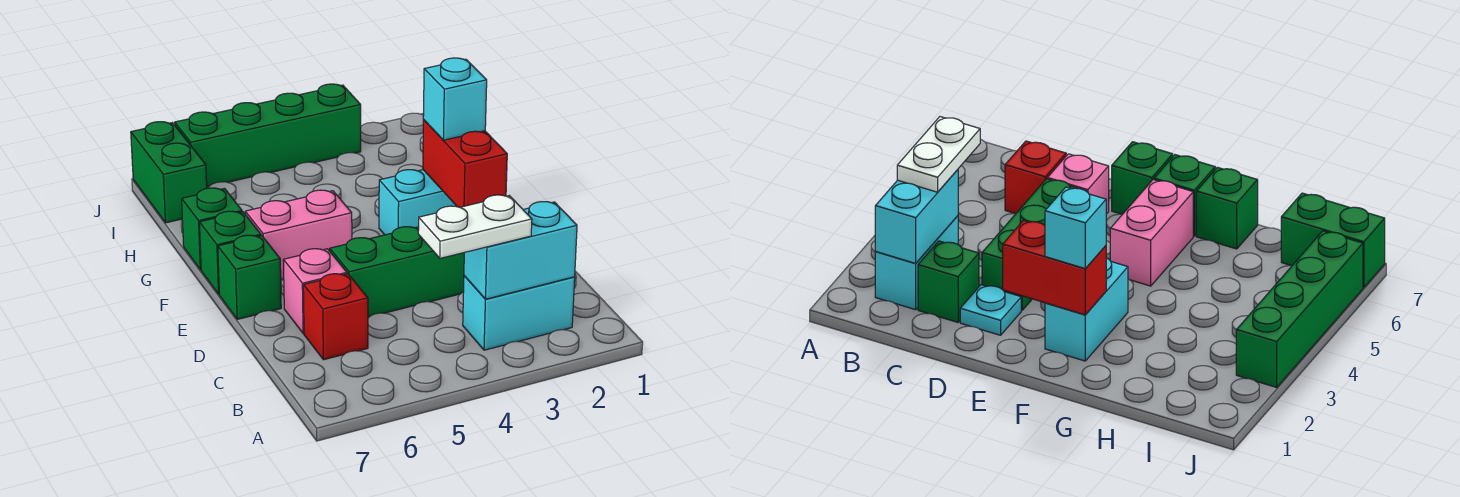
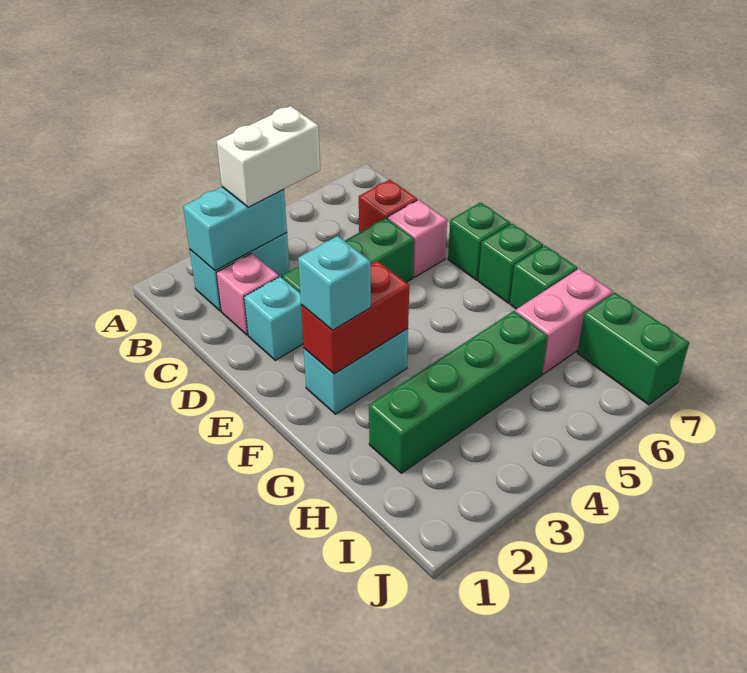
white 1x2 plate [418,195,532,258] -> white 1x2 brick [217,106,320,207]
green 1x1 brick [918,241,979,322] -> pink 1x1 brick [216,253,279,335]
cyan 1x1 plate [960,285,1021,335] -> cyan 1x1 brick [244,277,303,360]
red 1x2 brick [423,120,507,207] -> red 1x2 brick turned to [301,261,409,374]
pink 1x2 brick [245,190,352,279] -> pink 1x2 brick moved to [515,269,613,374]
green 1x4 brick [175,84,361,187] -> green 1x4 brick moved to [369,311,548,473]

